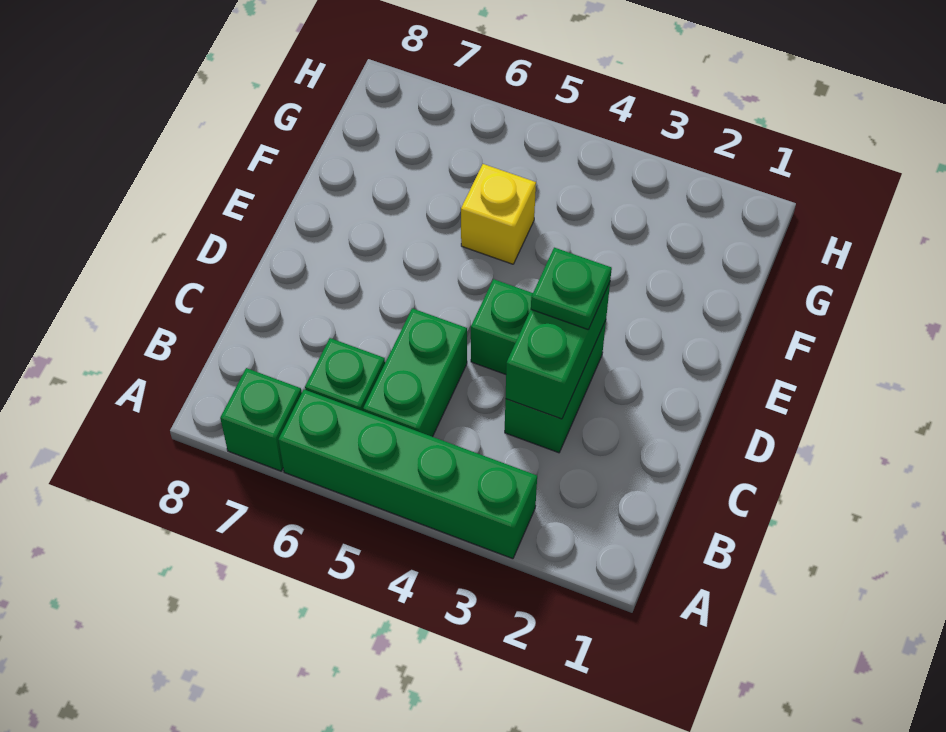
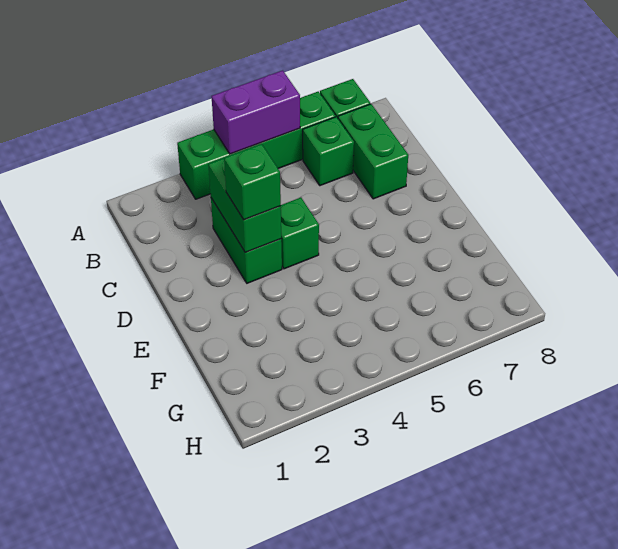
none -> purple 1x2 brick [212,70,300,154]
green 1x2 brick [363,308,467,437] -> green 1x2 brick moved to [338,104,408,199]
green 1x1 plate [531,248,612,329] -> green 1x1 brick [224,144,281,220]
yellow 1x1 brick [461,164,536,264] -> none

